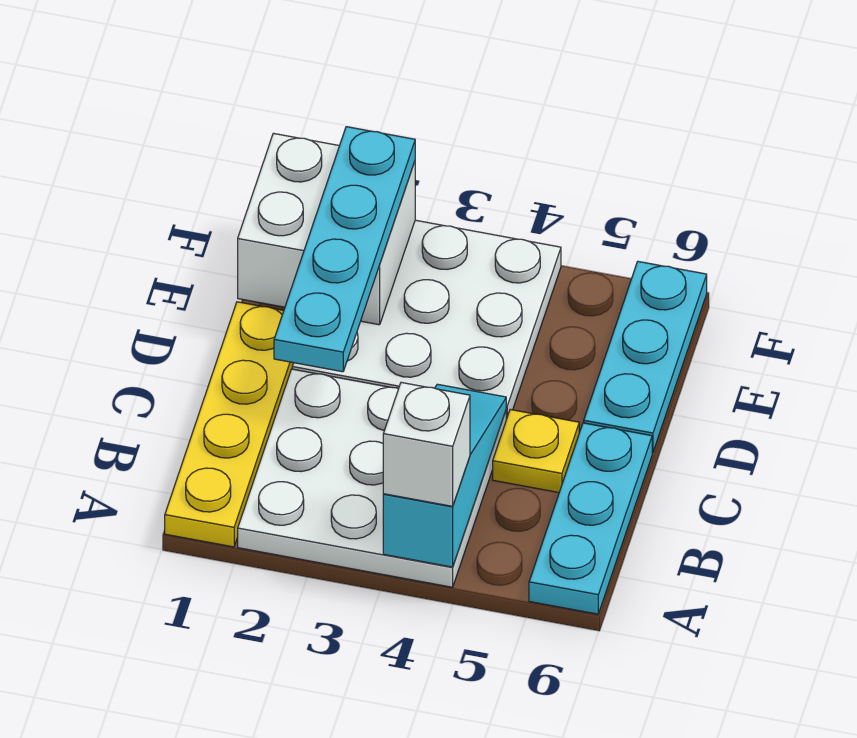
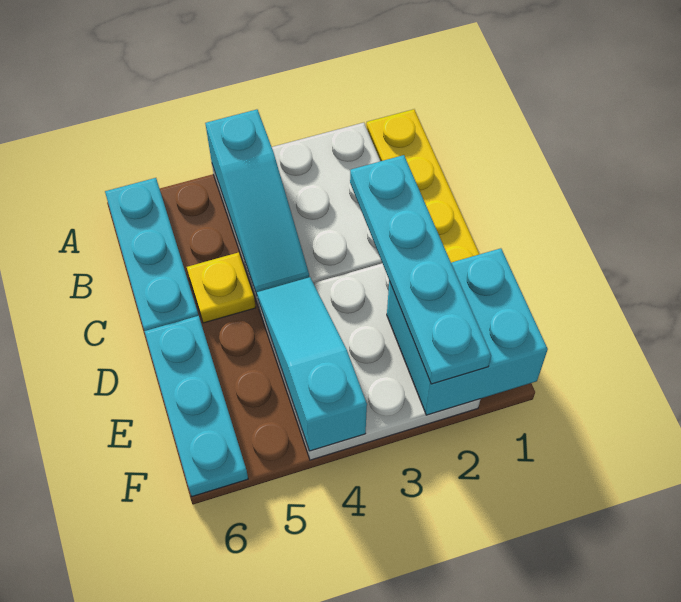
white 1x1 brick [383,382,470,506] -> none
none -> cyan 1x3 slope [257,277,367,451]
white 2x2 brick [238,133,415,325] -> cyan 2x2 brick [387,248,548,415]

